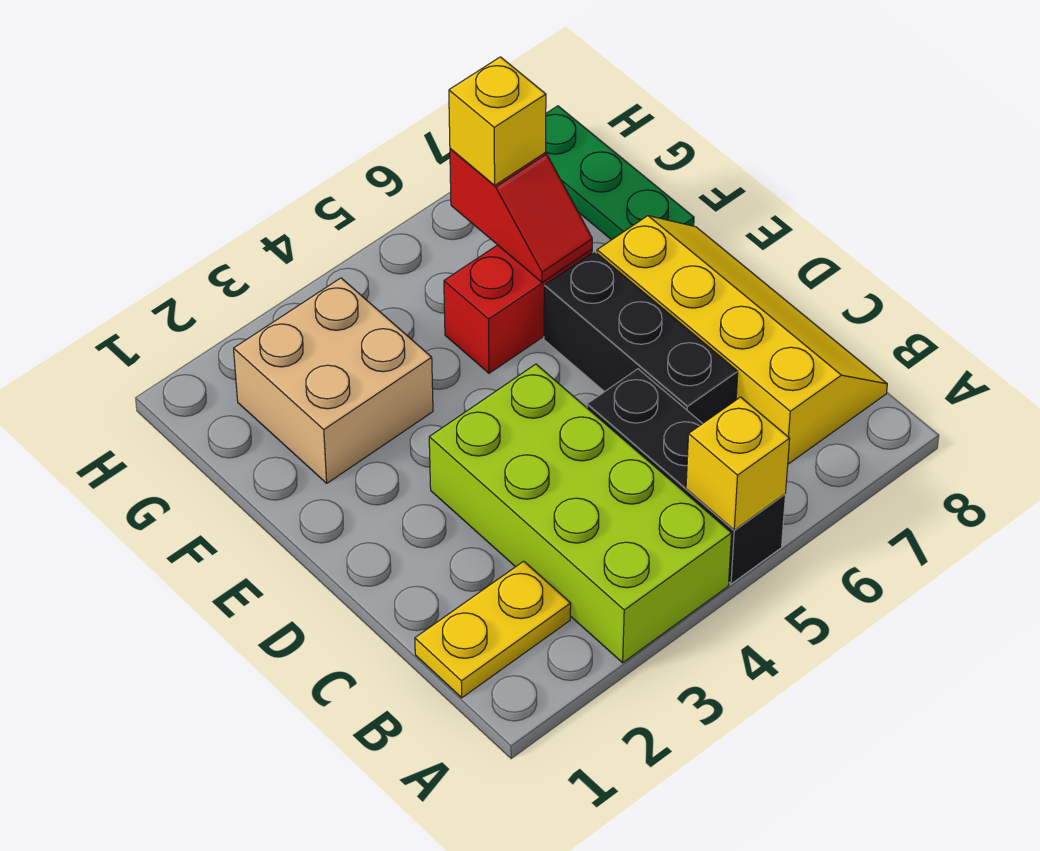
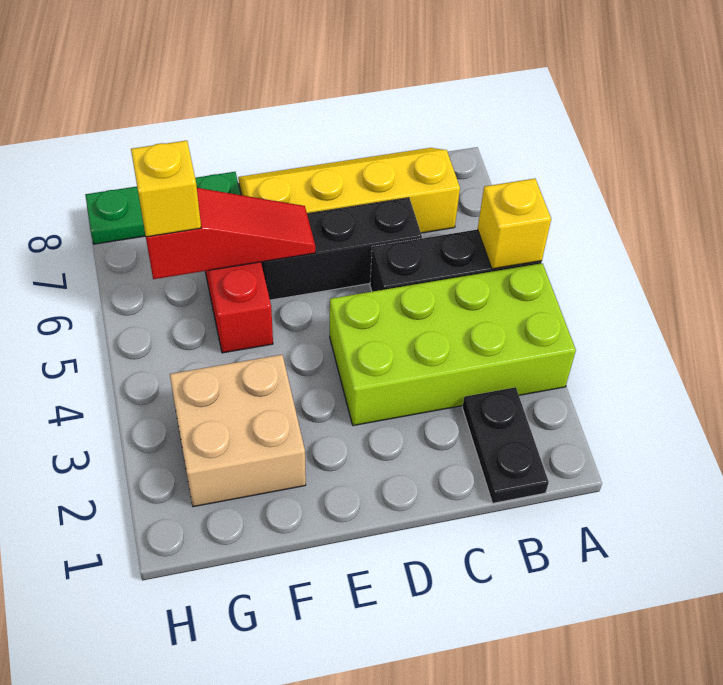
yellow 1x2 plate [415,561,571,698] -> black 1x2 plate [462,387,549,503]
red 1x2 slope [450,149,592,282] -> red 1x3 slope [142,188,315,279]

